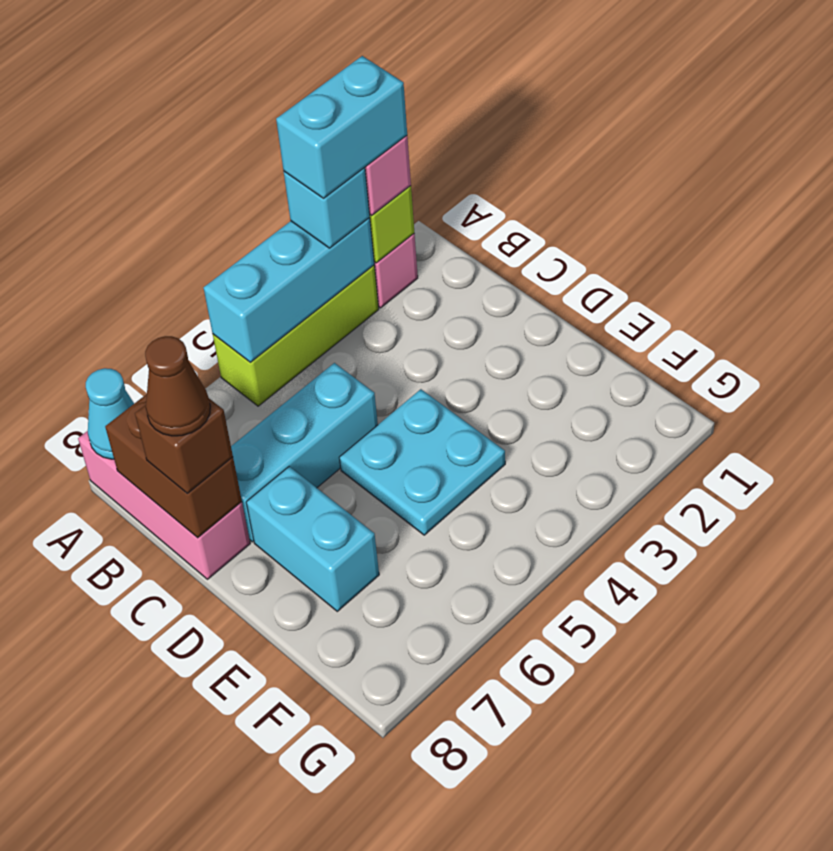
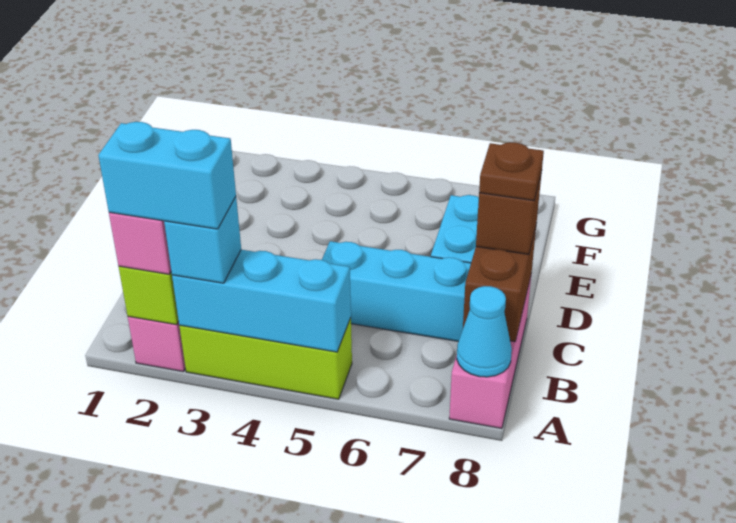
brown 1x1 cone [145,336,210,436] -> brown 1x1 plate [479,142,544,201]
cyan 2x2 plate [339,389,505,535] -> none

